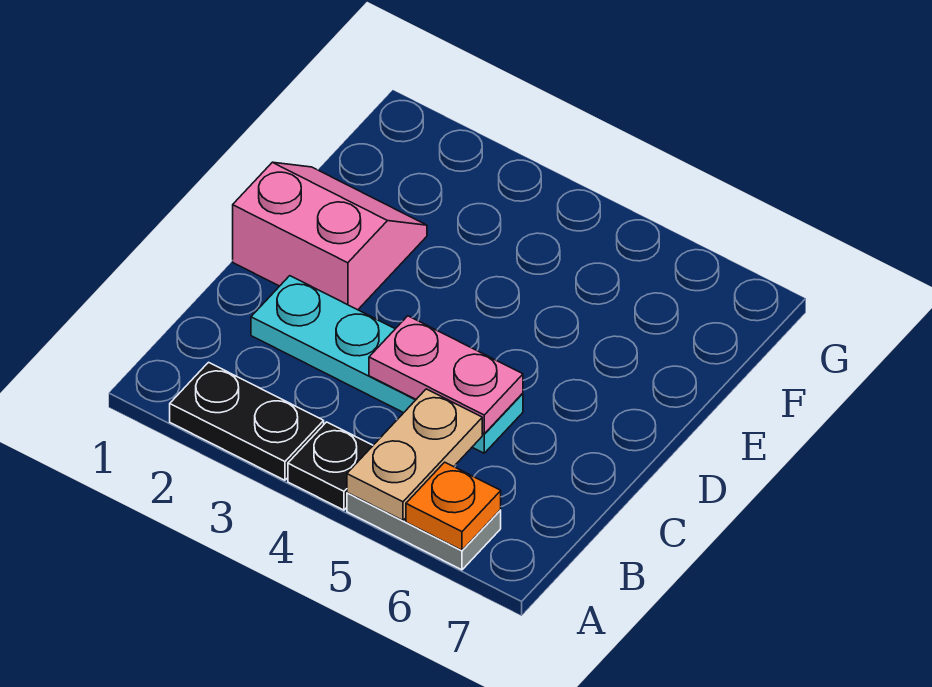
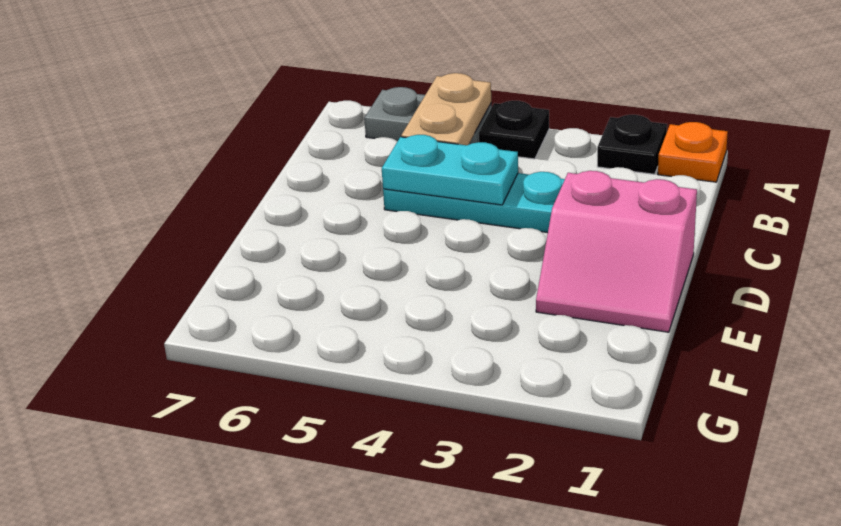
black 1x2 plate [170,362,324,480] -> black 1x1 plate [597,115,667,174]
orange 1x1 plate [406,462,501,550] -> orange 1x1 plate moved to [658,122,728,182]
pink 1x2 plate [369,316,523,434] -> cyan 1x2 plate [382,135,518,205]

